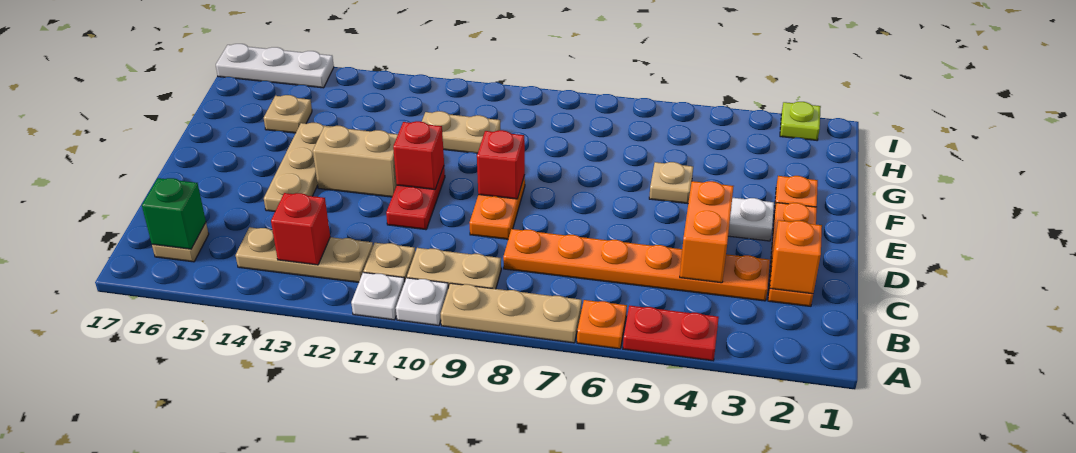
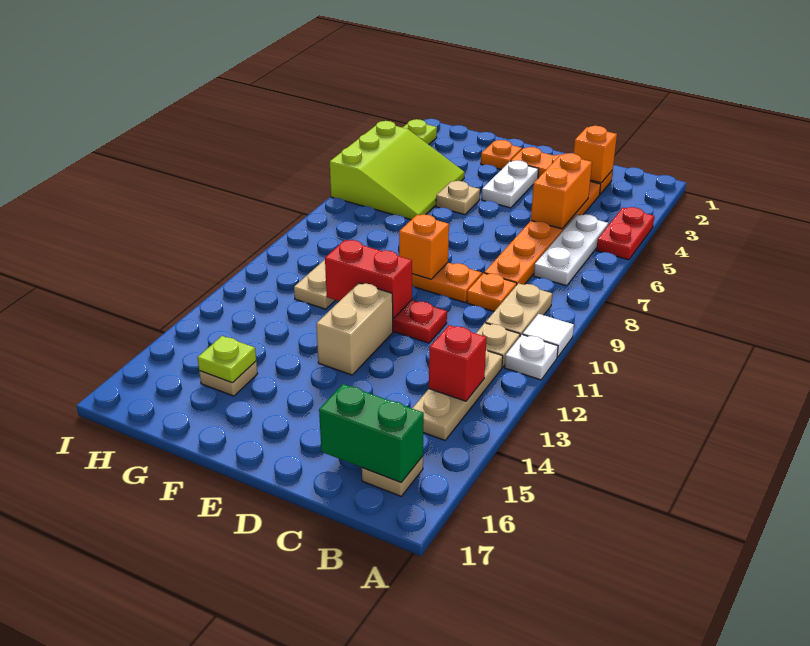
orange 1x1 plate [577,300,627,349] -> orange 1x1 plate moved to [467,273,517,311]
tan 1x3 plate [441,283,582,343] -> none
white 1x1 plate [396,278,448,326] -> white 1x1 tile [523,314,574,357]
green 1x1 brick [142,178,206,249] -> green 1x2 brick [319,384,424,482]
orange 1x2 brick [680,181,734,283] -> orange 1x2 brick turned to [531,153,592,229]
tan 1x3 plate [264,123,332,211] -> none
red 1x1 brick [477,130,525,199] -> orange 1x1 brick [399,214,449,279]
red 1x1 brick [393,121,444,189] -> red 1x2 brick [325,240,412,319]
none -> lime 3x3 slope [330,121,465,220]
none -> lime 1x1 plate [197,336,256,383]
white 1x3 plate [216,44,334,88] -> white 1x3 plate moved to [534,214,608,286]

